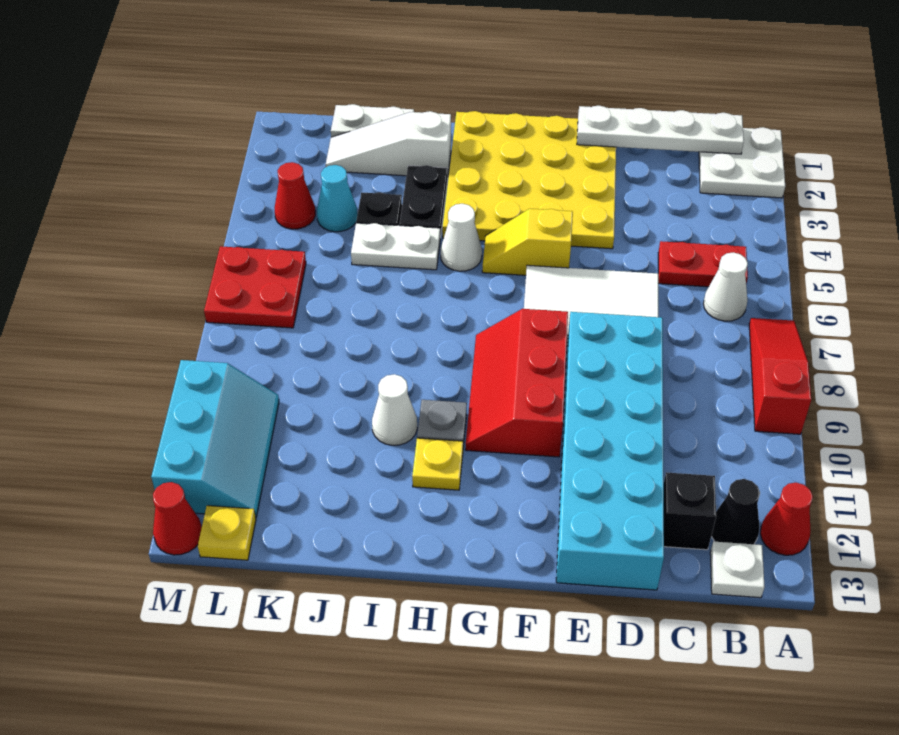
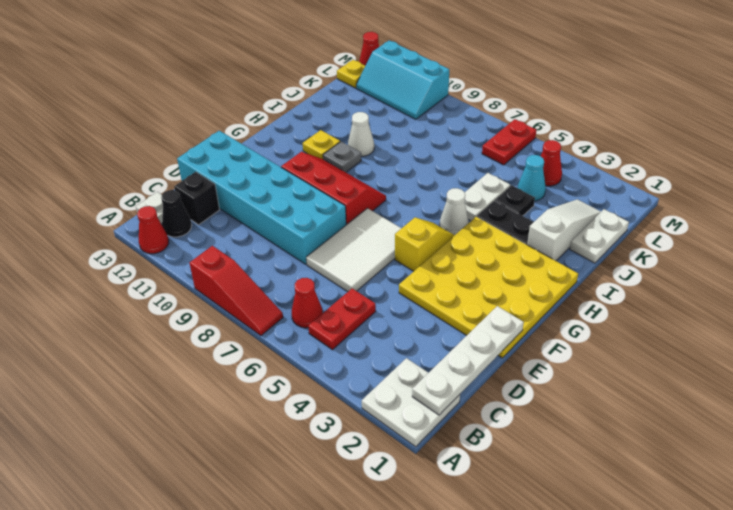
white 1x1 cone [703,252,748,321] -> red 1x1 cone [292,278,323,328]
red 2x2 plate [204,246,306,328] -> red 1x2 plate [482,119,536,165]

